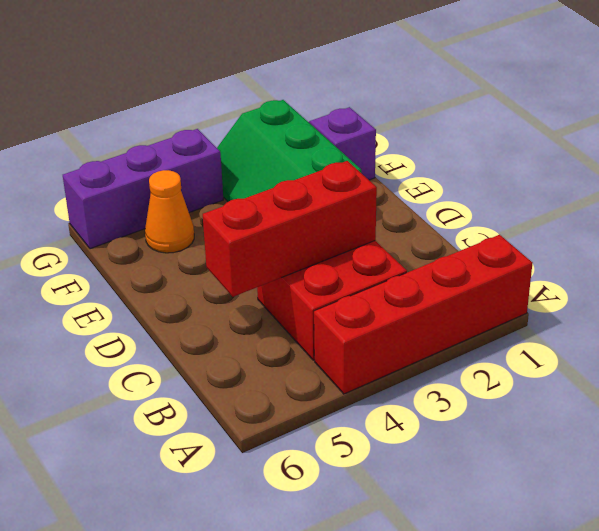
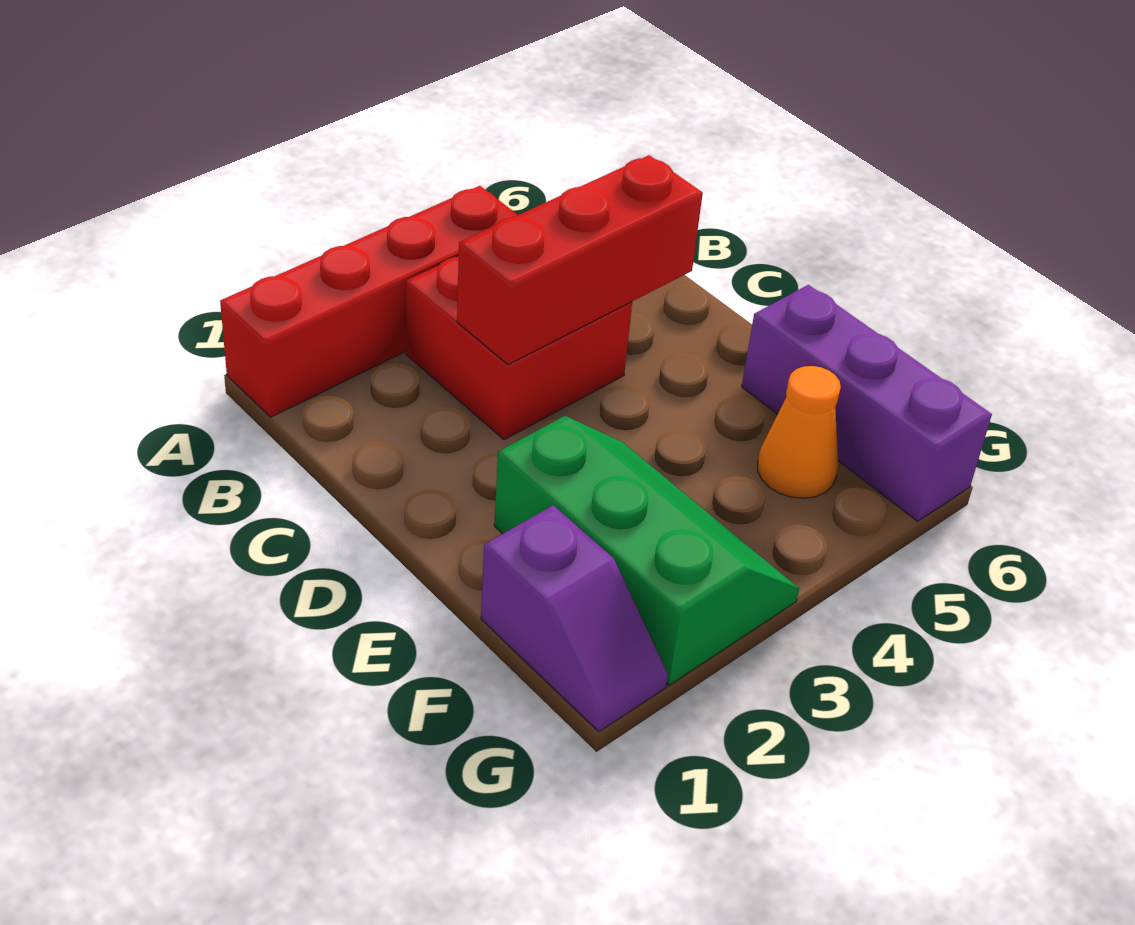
purple 1x3 brick [63,129,223,249] -> purple 1x3 brick turned to [742,285,992,521]

